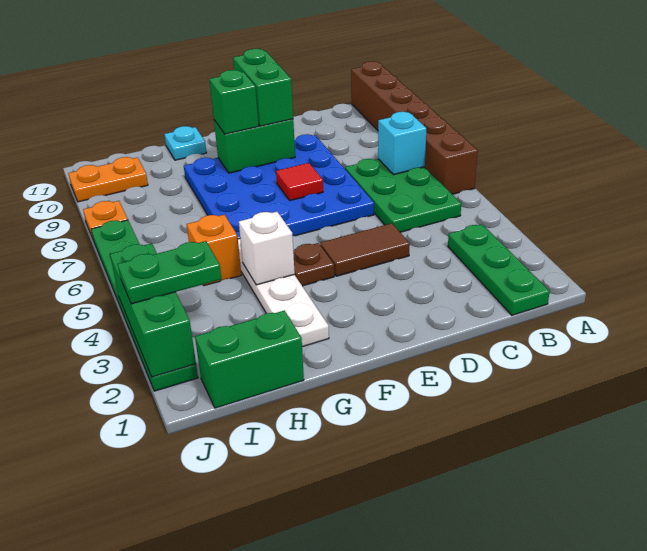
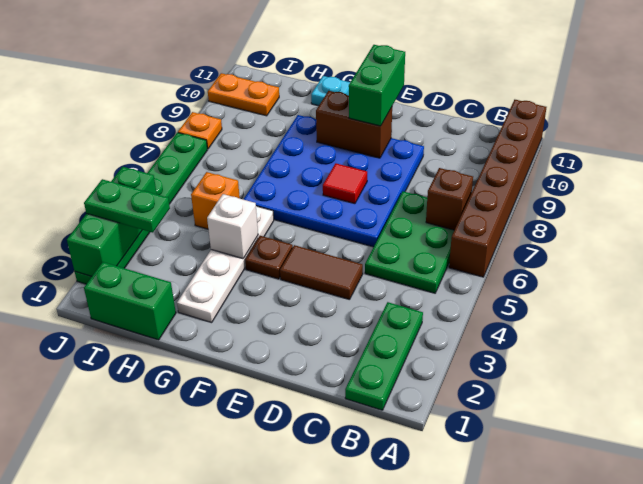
cyan 1x1 brick [378,112,426,175] -> brown 1x1 brick [426,168,473,230]
green 1x2 brick [214,119,295,173] -> brown 1x2 brick [316,91,392,158]
green 1x1 brick [209,70,258,134] -> none

